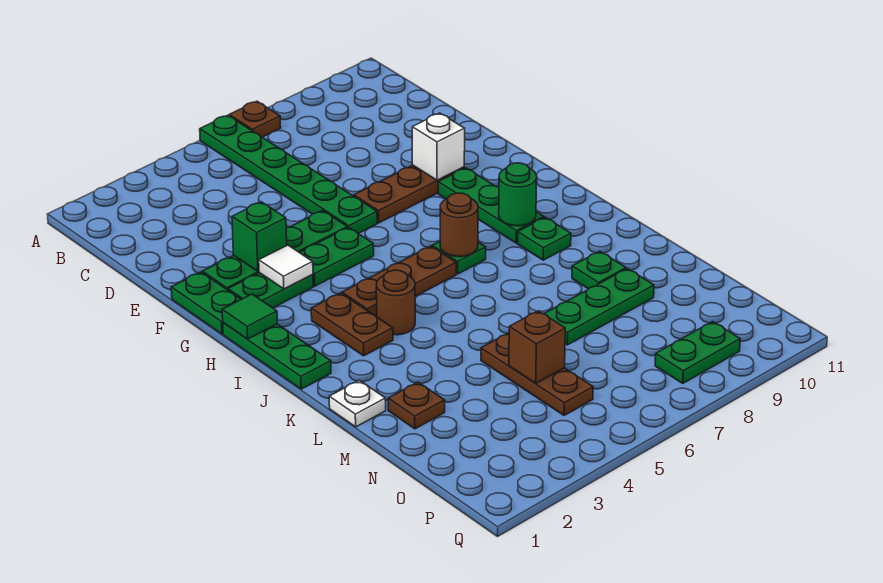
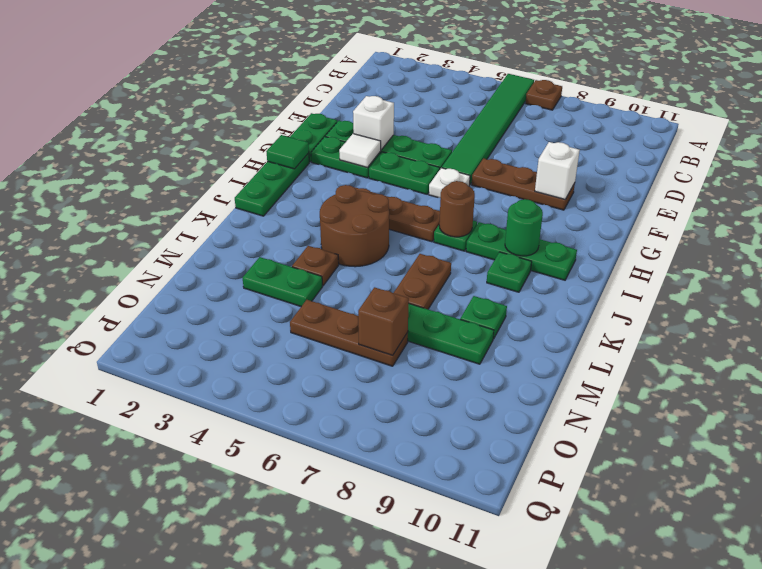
green 1x6 plate [200,115,377,233] -> green 1x6 tile [442,74,534,184]
green 1x1 brick [232,202,287,271] -> white 1x1 brick [353,96,394,150]
green 1x3 plate [438,168,544,243] -> green 1x3 plate turned to [466,222,577,280]
brown 1x2 plate [311,293,393,356] -> brown 1x2 plate moved to [394,254,451,309]
brown 1x1 round brick [376,270,415,335] -> brown 2x2 round brick [320,185,389,267]
white 1x1 plate [329,380,386,427] -> white 1x1 plate moved to [429,168,470,198]
brown 1x1 plate [388,382,445,429] -> brown 1x1 plate moved to [292,246,339,286]
brown 1x3 plate [481,333,593,415] -> brown 1x3 plate turned to [290,300,408,366]
brown 1x1 brick [509,311,565,383] -> brown 1x1 brick moved to [358,287,409,355]
green 1x2 plate [655,322,740,383] -> green 1x2 plate moved to [243,257,323,306]

